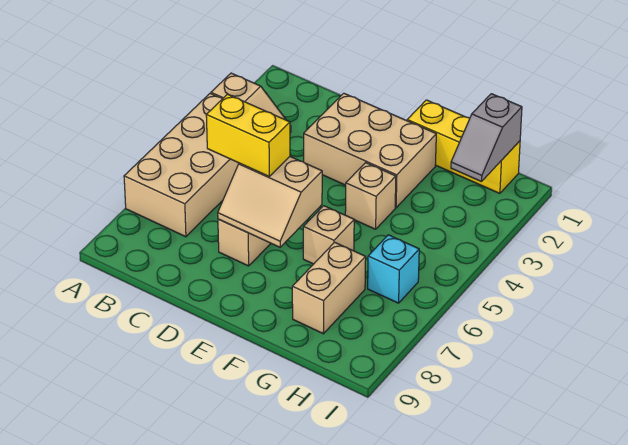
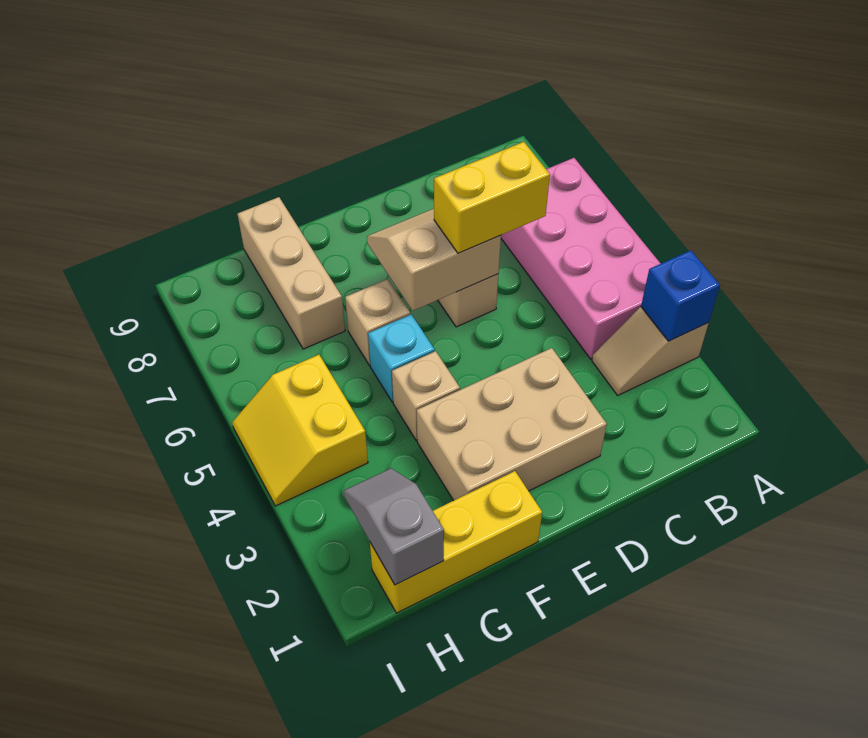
none -> blue 1x1 brick [641,250,720,341]
tan 2x4 brick [124,94,239,237] -> pink 2x4 brick [501,158,661,359]
tan 1x2 brick [292,242,366,334] -> tan 1x3 brick [237,197,345,349]
none -> yellow 2x2 slope [232,355,368,506]
cyan 1x1 brick [368,235,419,303] -> cyan 1x1 brick moved to [368,314,435,402]

